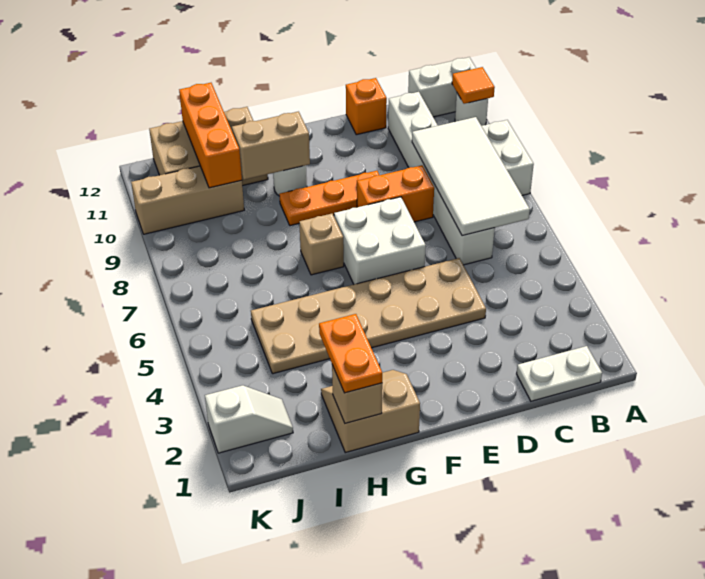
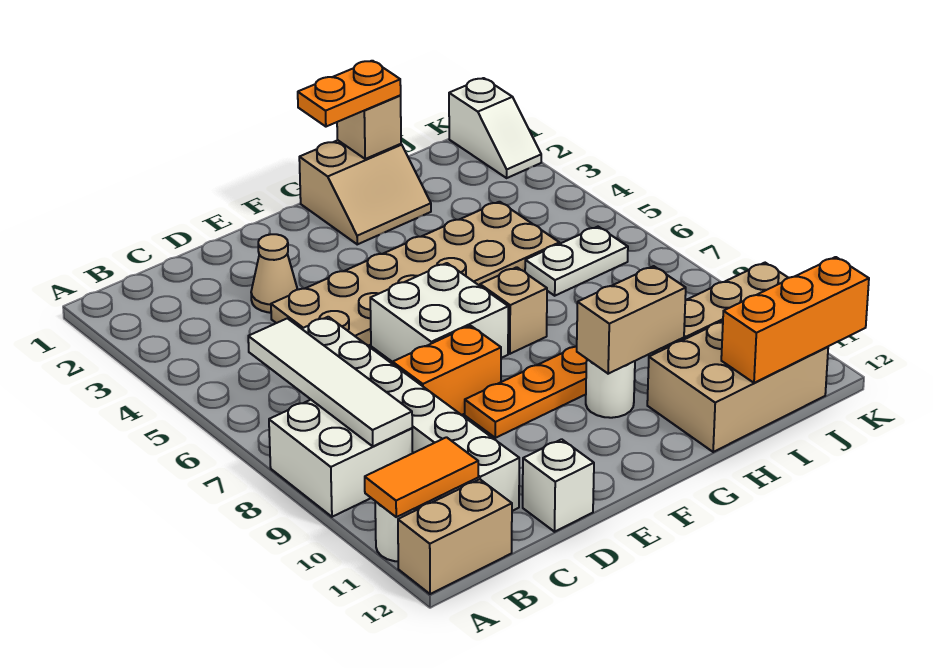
orange 1x1 tile [452,67,495,104] -> orange 1x2 tile [365,437,478,517]
white 1x2 brick [408,57,476,117] -> tan 1x2 brick [398,479,512,594]
white 1x2 plate [517,346,602,401] -> white 1x2 plate moved to [525,227,628,296]
white 2x4 tile [412,117,530,236] -> white 1x4 tile [248,318,412,446]
none -> tan 1x1 cone [251,234,298,313]
orange 1x1 brick [346,78,387,135] -> white 1x1 brick [523,439,594,532]
orange 1x2 plate [319,314,382,393] -> orange 1x2 plate turned to [298,61,401,127]
orange 1x3 brick [179,83,242,188] -> orange 1x3 brick turned to [721,257,869,383]
white 1x2 slope [205,385,293,453] -> white 1x2 slope turned to [449,78,541,178]

